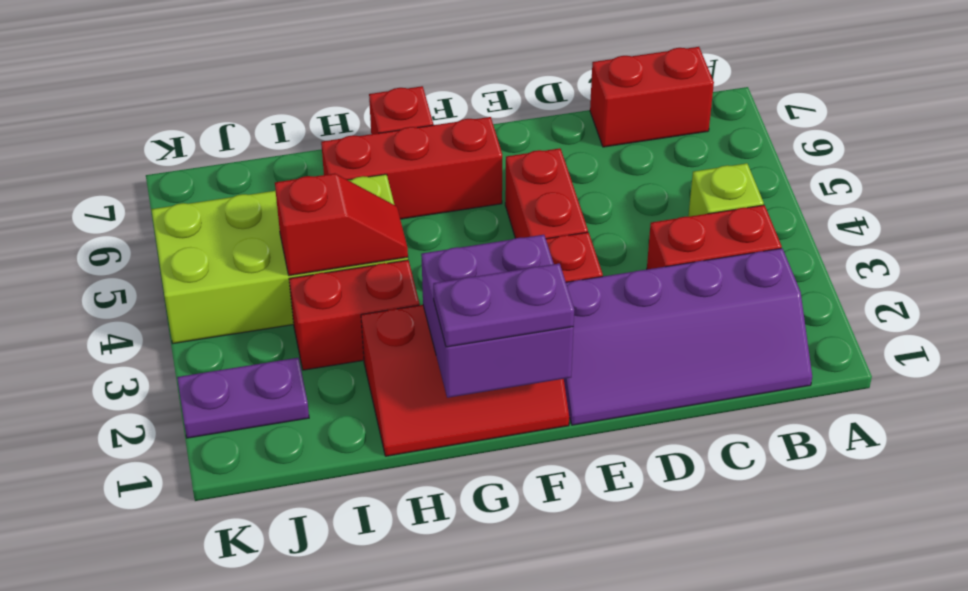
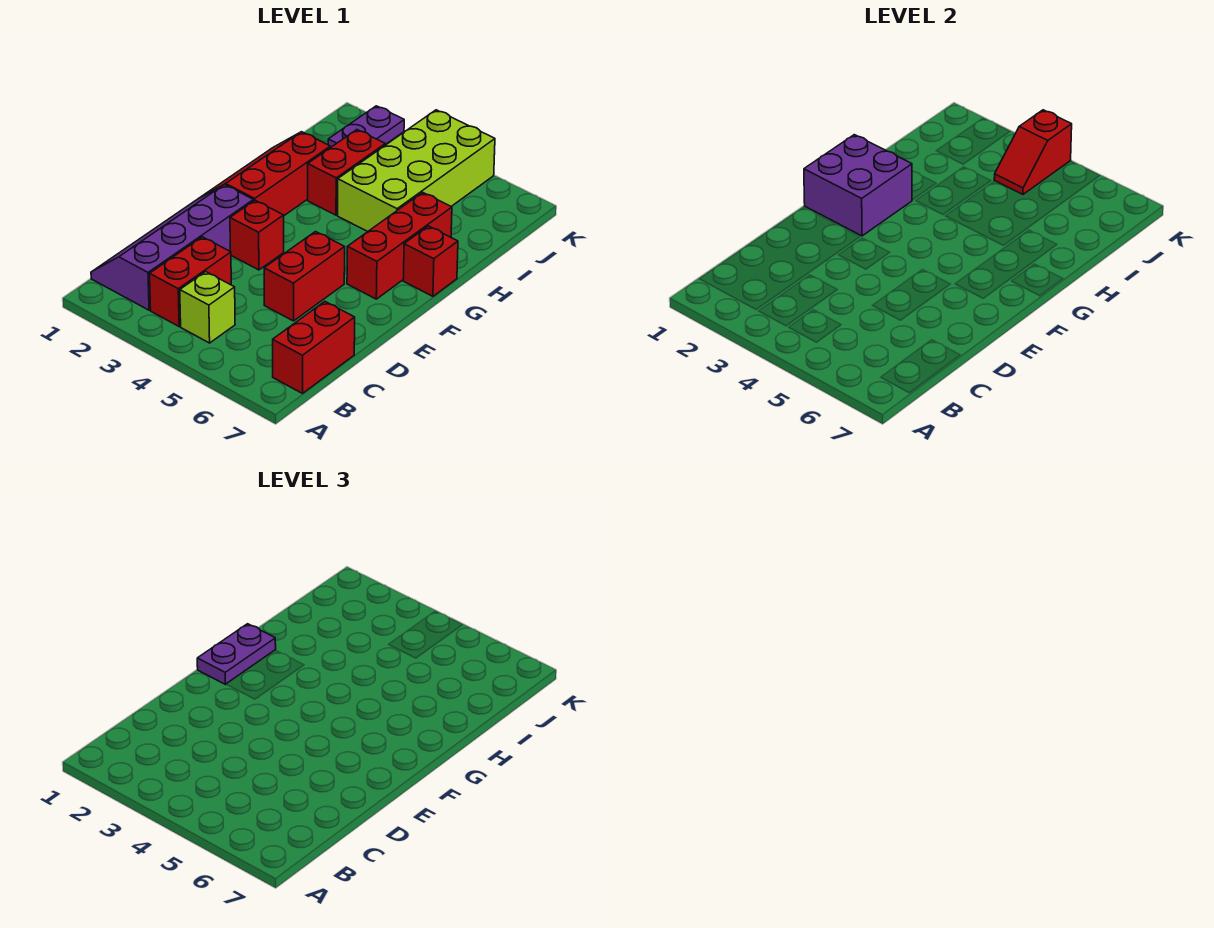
red 1x2 brick [505,148,588,239] -> red 1x2 brick turned to [264,232,345,321]
red 1x2 slope [275,174,408,276] -> red 1x2 slope moved to [994,110,1072,194]

